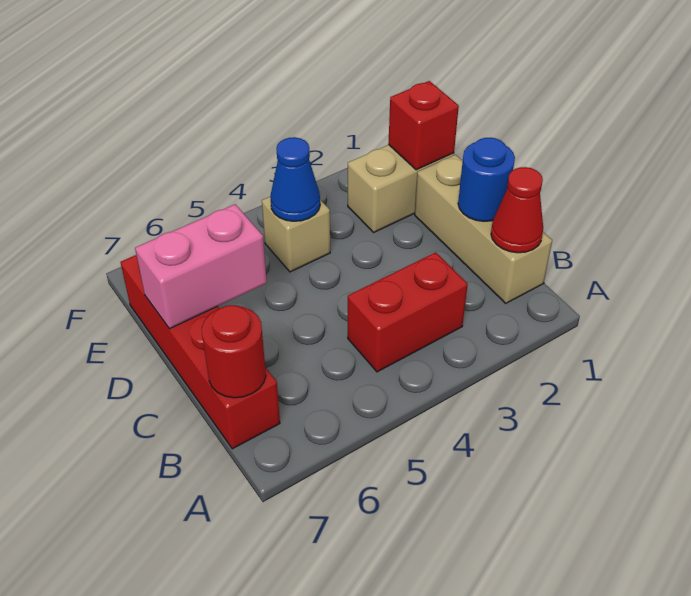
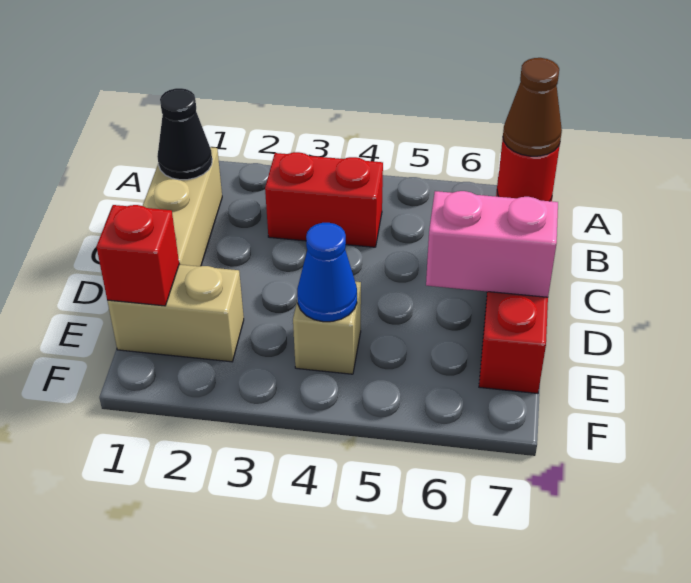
red 1x1 cone [491,167,543,253] -> black 1x1 cone [157,88,212,180]
none -> brown 1x1 cone [503,58,562,156]
blue 1x1 round brick [458,138,515,221] -> none

